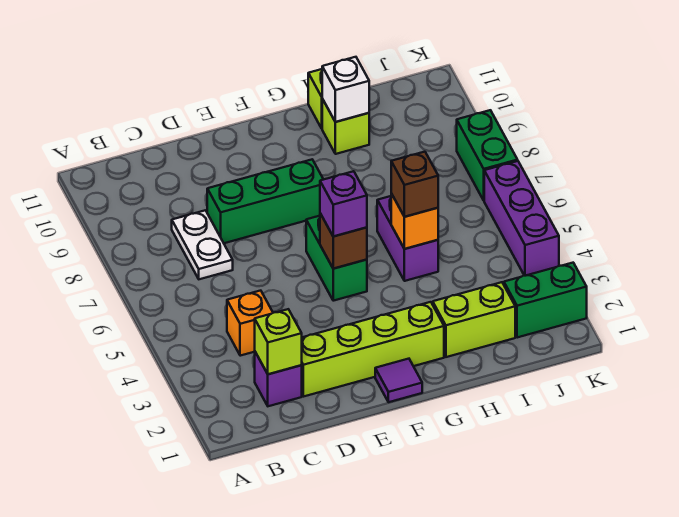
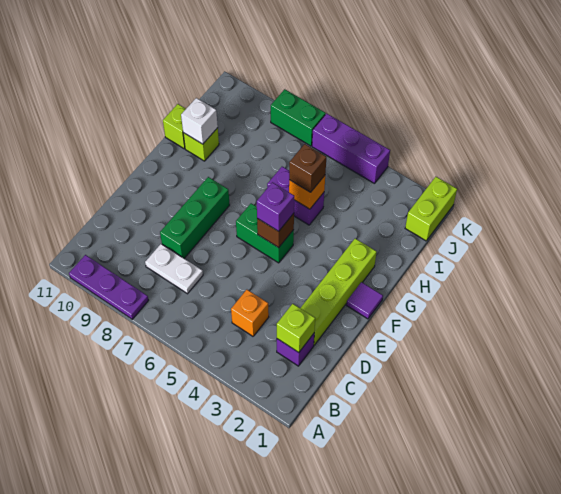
none -> purple 1x3 plate [69,255,149,319]
lime 1x2 brick [433,282,515,357] -> lime 1x2 brick moved to [405,177,457,241]
green 1x2 brick [504,263,587,338] -> none

